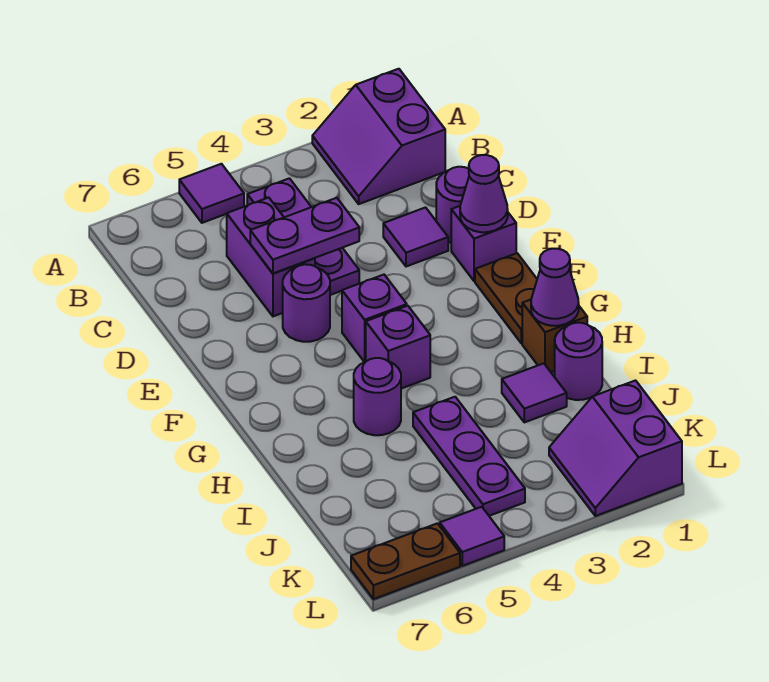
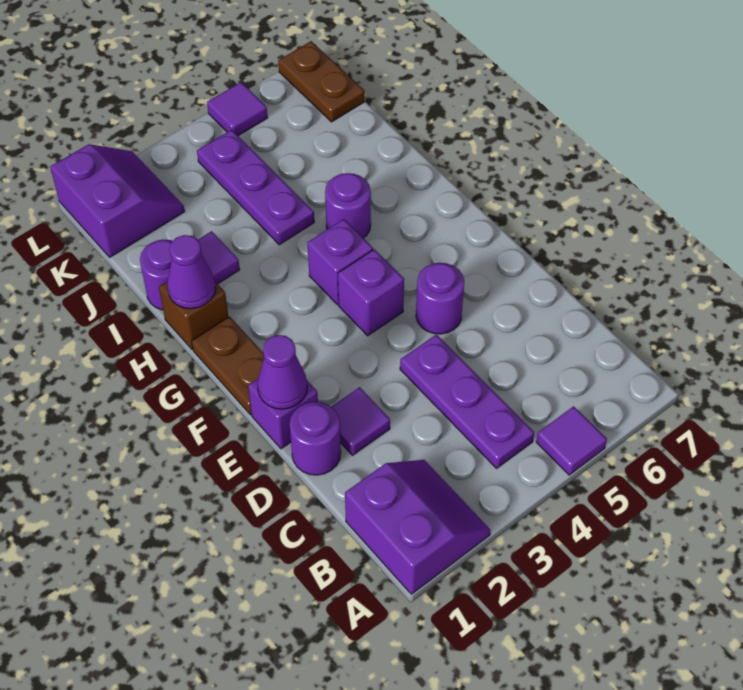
purple 1x2 brick [227,198,315,316] -> none
purple 1x2 plate [250,198,359,273] -> none
brown 1x2 plate [351,523,460,599] -> brown 1x2 plate turned to [278,41,364,122]

